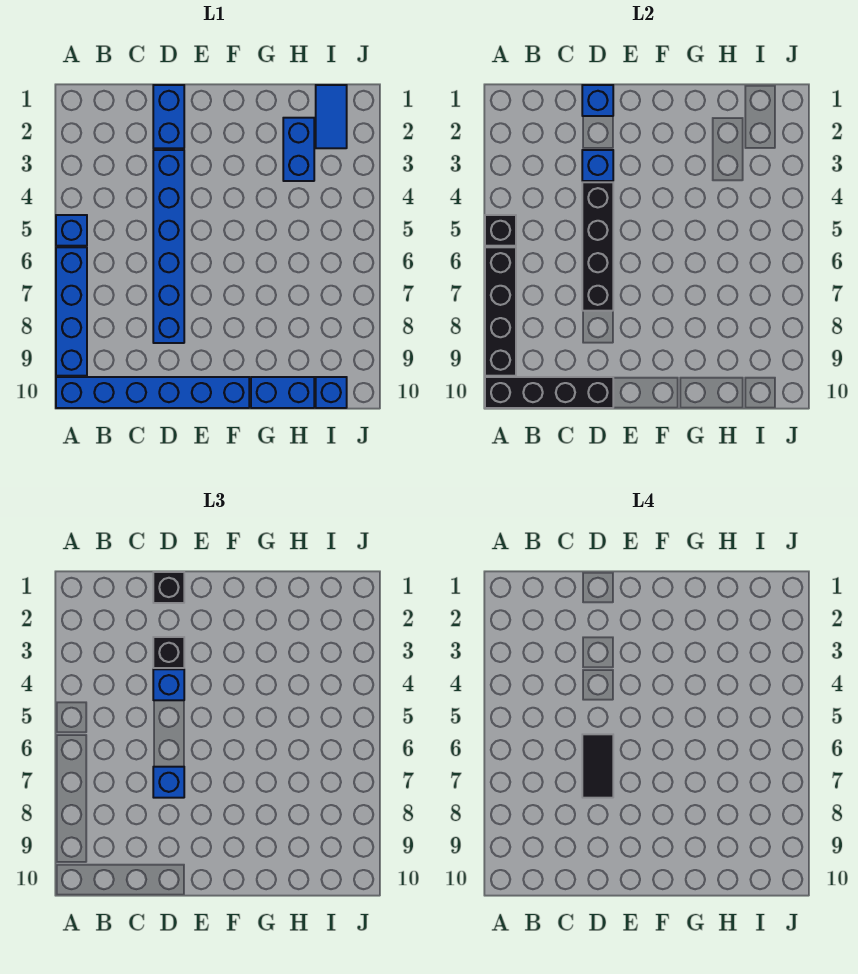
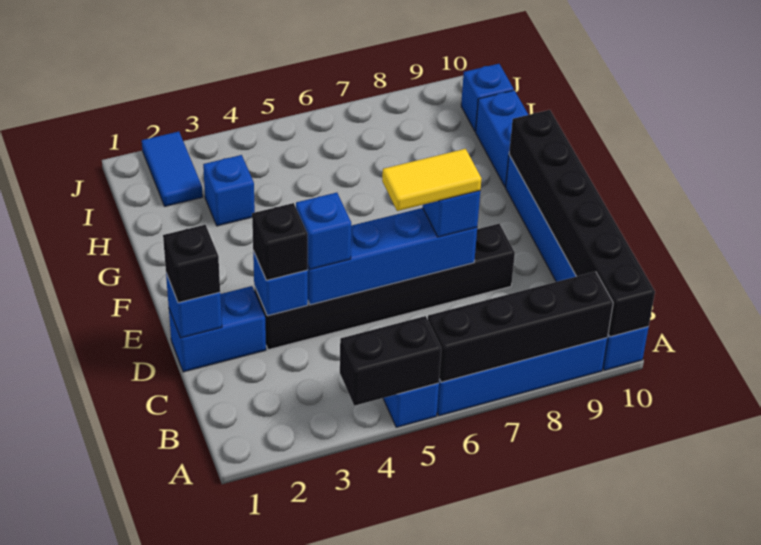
black 1x1 brick [485,215,516,246] -> black 1x2 brick [340,316,441,406]
black 1x4 brick [485,377,613,408] -> black 1x6 brick [509,110,655,337]
blue 1x6 brick [153,150,184,343] -> black 1x6 brick [254,224,515,350]
black 1x4 brick [582,182,613,311] -> blue 1x4 brick [308,208,477,305]
black 1x2 tile [582,734,613,798] -> yellow 1x2 tile [382,149,482,211]
blue 1x2 brick [283,118,314,181] -> blue 1x1 brick [203,155,255,226]
blue 1x2 tile [316,85,347,148] -> blue 1x2 tile turned to [142,132,203,206]

